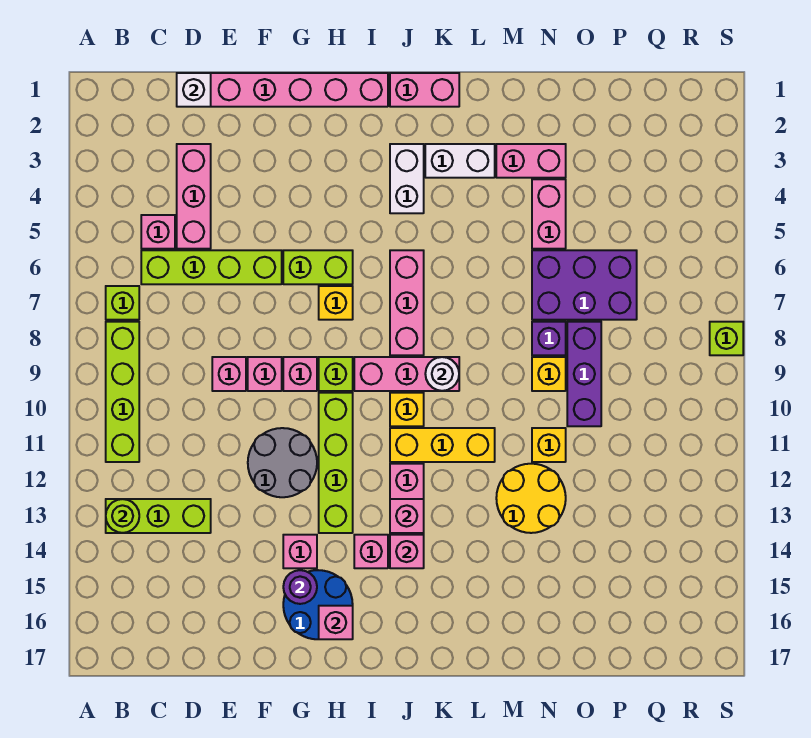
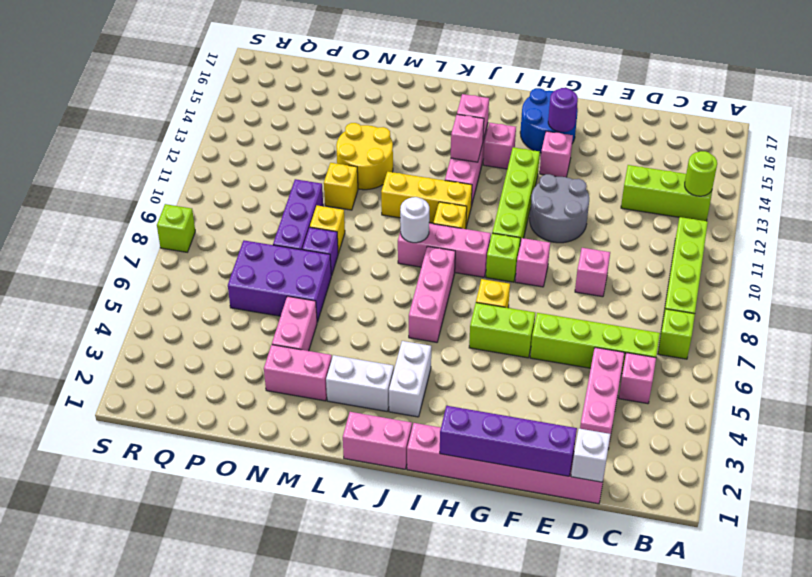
none -> purple 1x4 brick [440,406,577,476]
pink 1x1 brick [248,357,282,391] -> none
pink 1x1 brick [319,606,353,639] -> none

